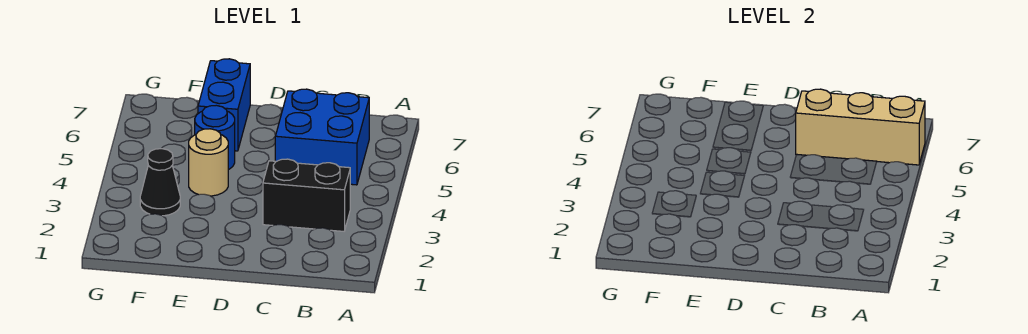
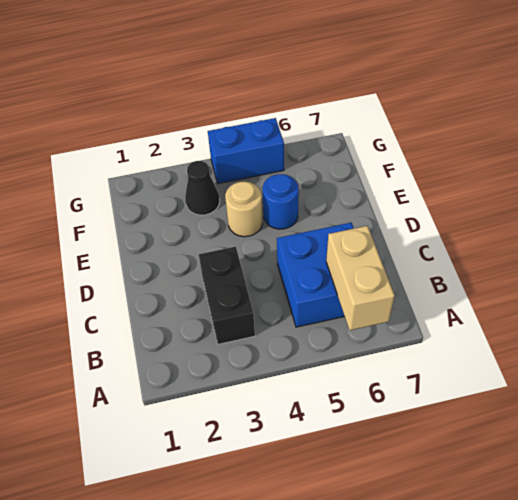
tan 1x3 brick [796,89,925,165] -> tan 1x2 brick [326,226,395,330]
blue 1x2 brick [198,59,250,151] -> blue 1x2 brick moved to [208,118,284,184]

